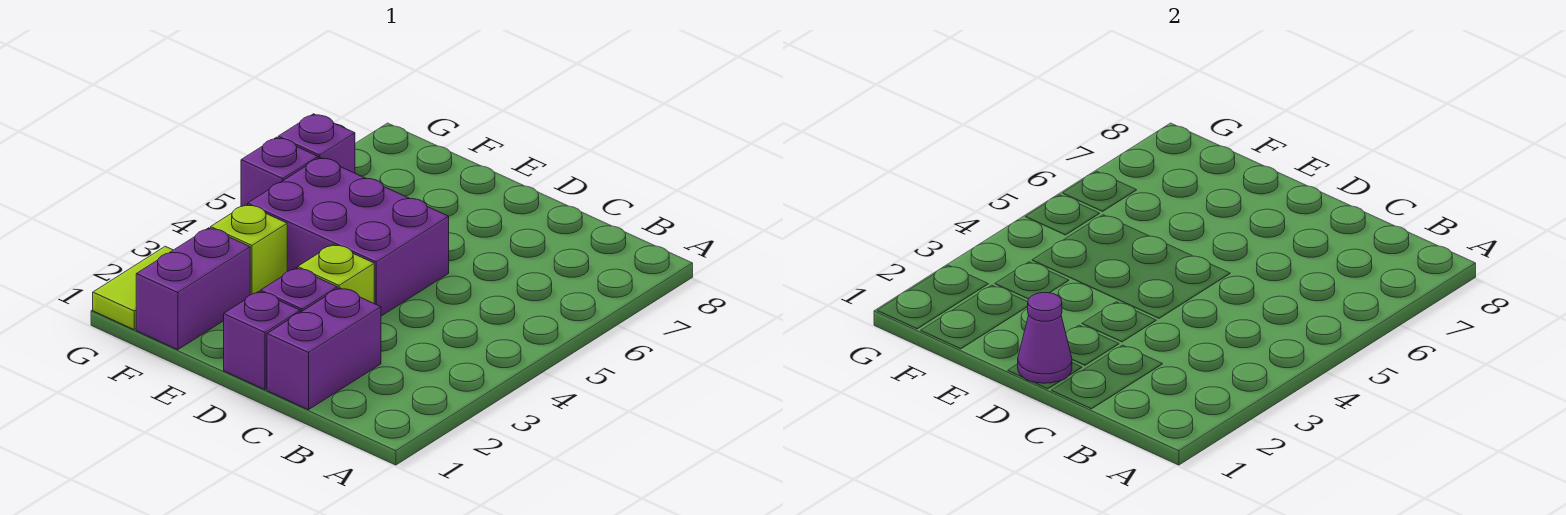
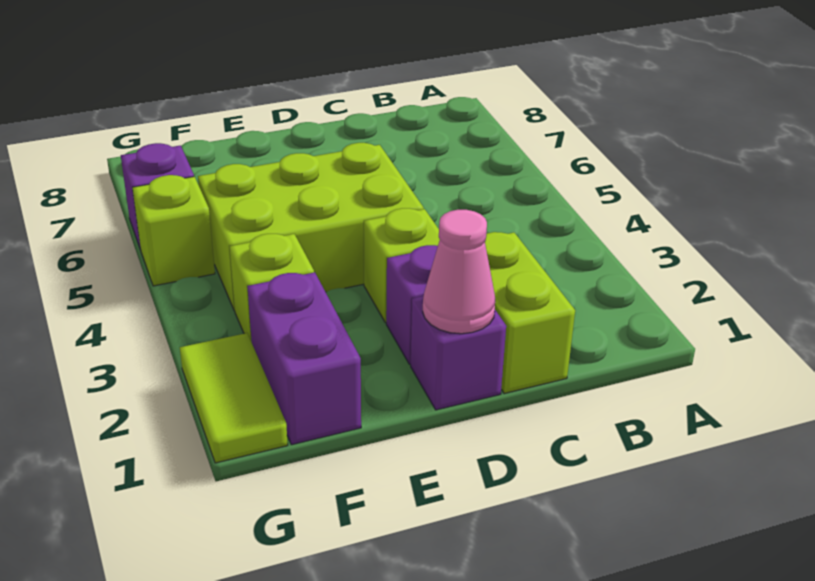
purple 1x2 brick [267,288,381,410] -> lime 1x2 brick [485,232,575,394]
purple 1x1 cone [1018,293,1072,383] -> pink 1x1 cone [423,210,495,334]
purple 2x3 brick [248,157,449,316] -> lime 2x3 brick [198,143,424,311]
purple 1x1 brick [241,137,318,206] -> lime 1x1 brick [132,175,215,286]

